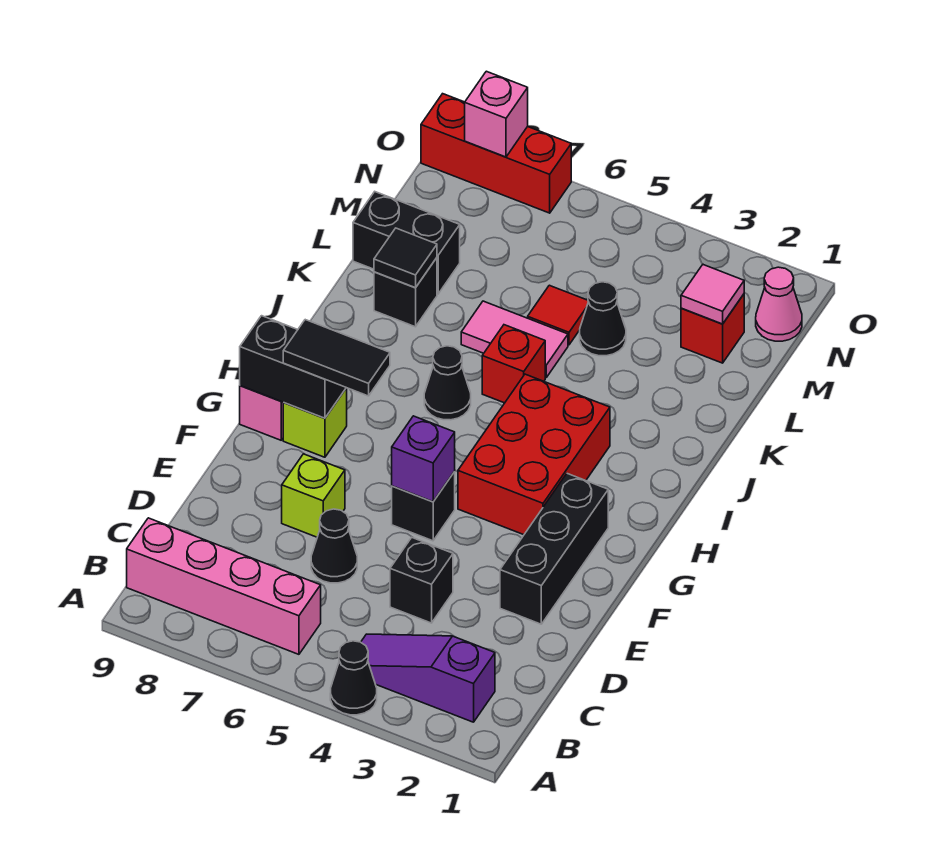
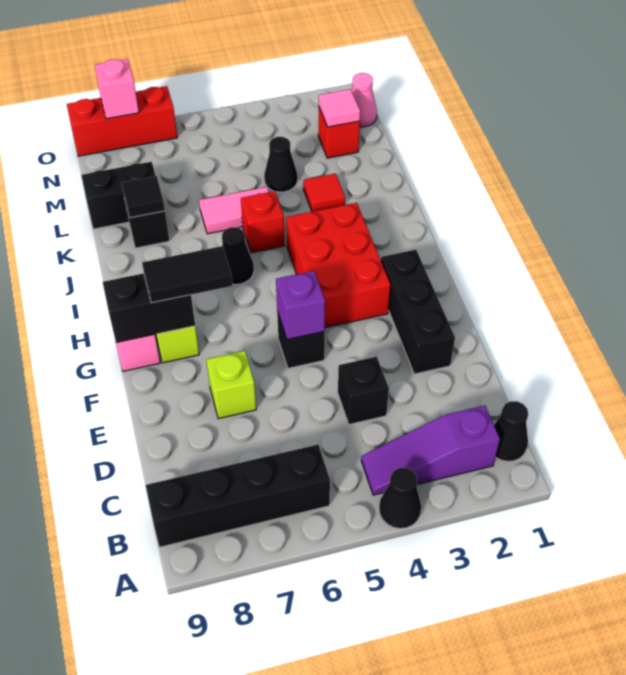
pink 1x4 brick [127,518,321,654] -> black 1x4 brick [145,445,330,547]
black 1x1 cone [311,509,357,583] -> black 1x1 cone moved to [494,401,528,461]
red 1x1 tile [528,285,588,345] -> red 1x1 tile moved to [303,174,345,212]

